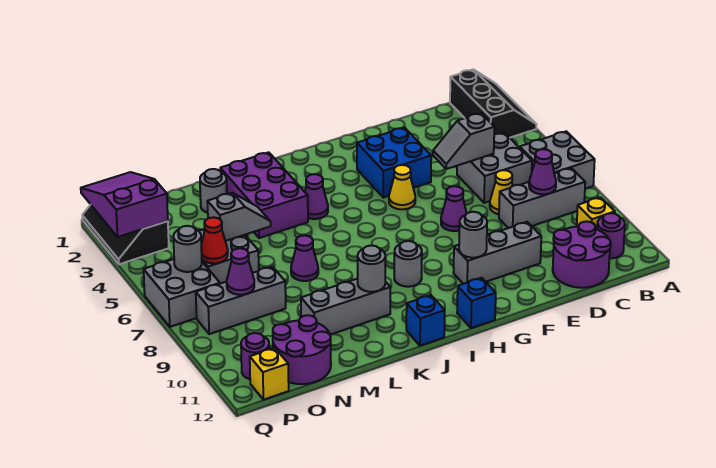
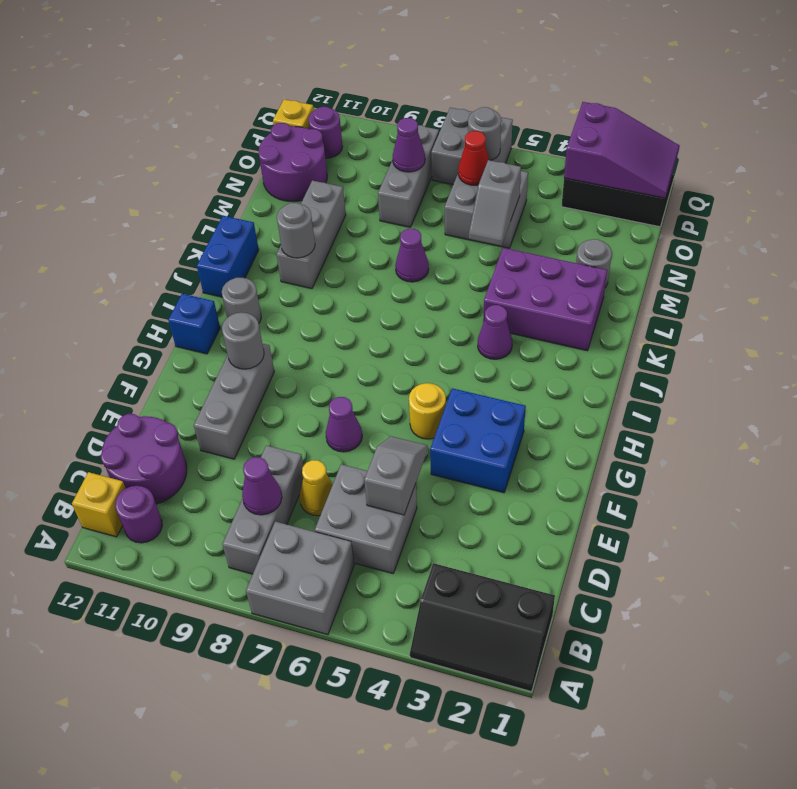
yellow 1x1 brick [577,197,615,229] -> yellow 1x1 brick moved to [72,472,126,537]
yellow 1x1 cone [389,165,415,209] -> yellow 1x1 round brick [409,383,446,439]
grey 1x1 round brick [394,241,422,287] -> grey 1x1 round brick moved to [222,278,261,324]
blue 1x1 brick [406,295,445,346] -> blue 1x2 brick [197,216,259,297]

